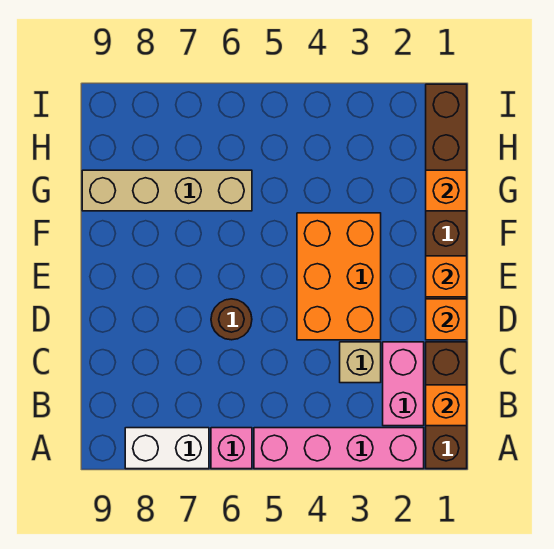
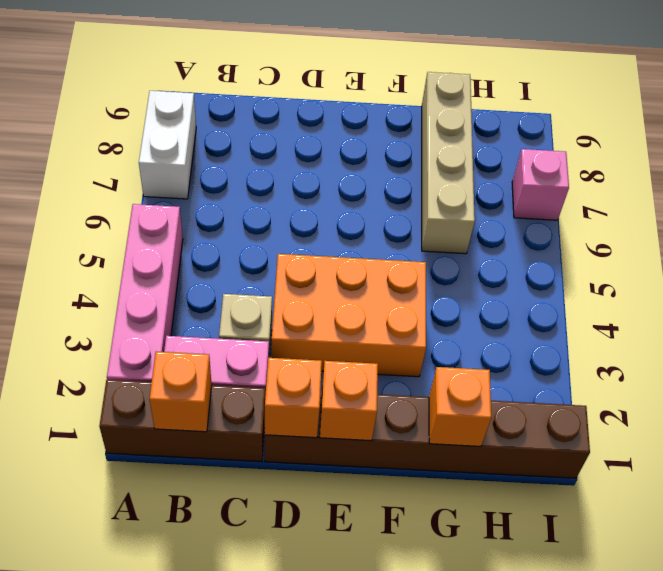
pink 1x1 brick [211,428,252,469] -> pink 1x1 brick moved to [512,149,569,220]
brown 1x1 round brick [211,299,252,340] -> none

